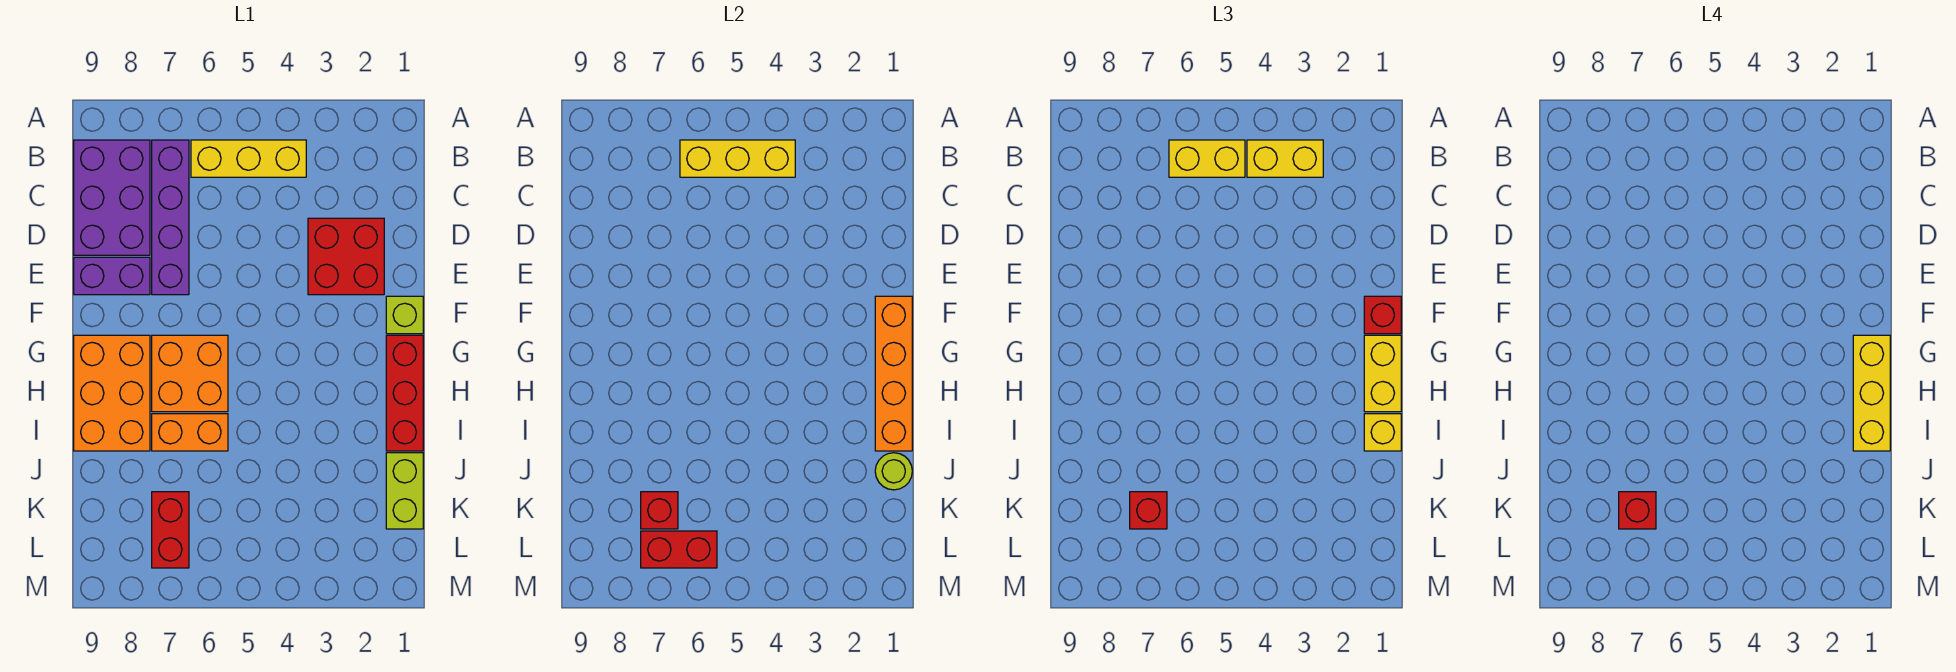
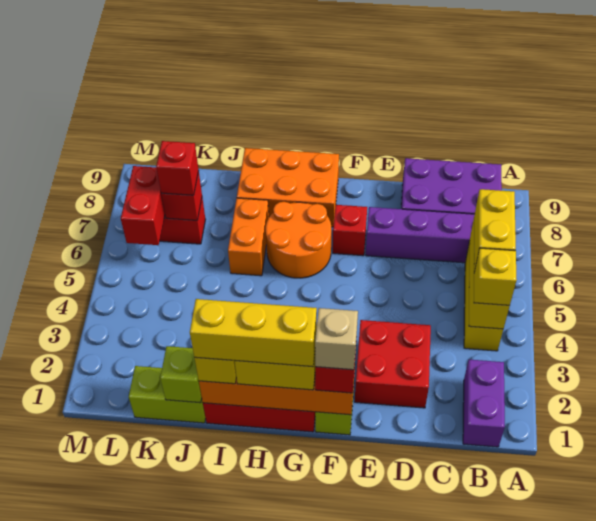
yellow 1x2 brick [1247,140,1323,177] -> yellow 1x1 brick [474,248,517,306]
purple 1x2 brick [74,257,150,295] -> purple 1x2 brick moved to [463,360,505,447]
none -> tan 1x1 brick [315,308,358,370]
orange 2x2 brick [152,335,228,412] -> orange 2x2 round brick [266,202,331,278]
lime 1x1 round brick [875,453,912,490] -> lime 1x1 brick [160,346,202,403]
red 1x1 brick [1619,492,1656,529] -> red 1x1 brick moved to [333,205,367,256]

